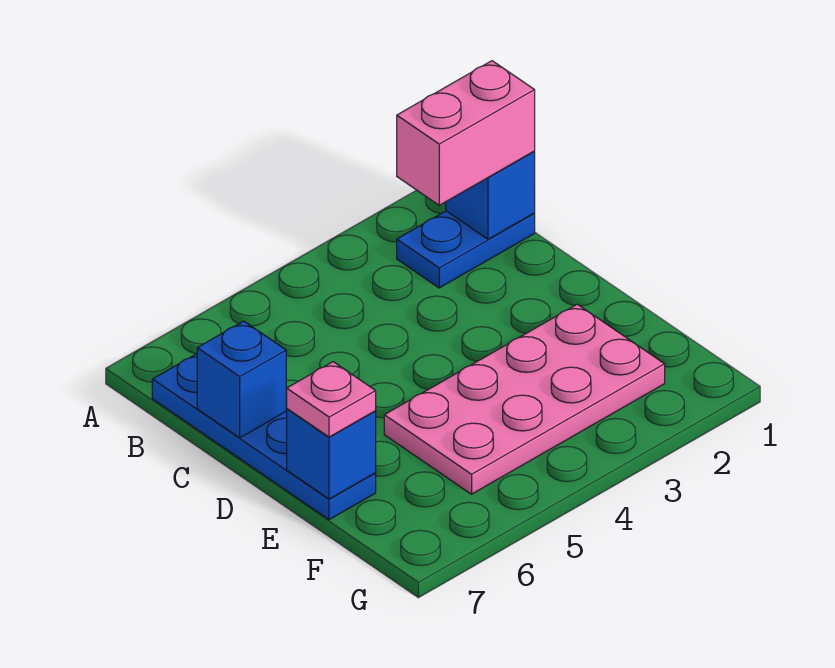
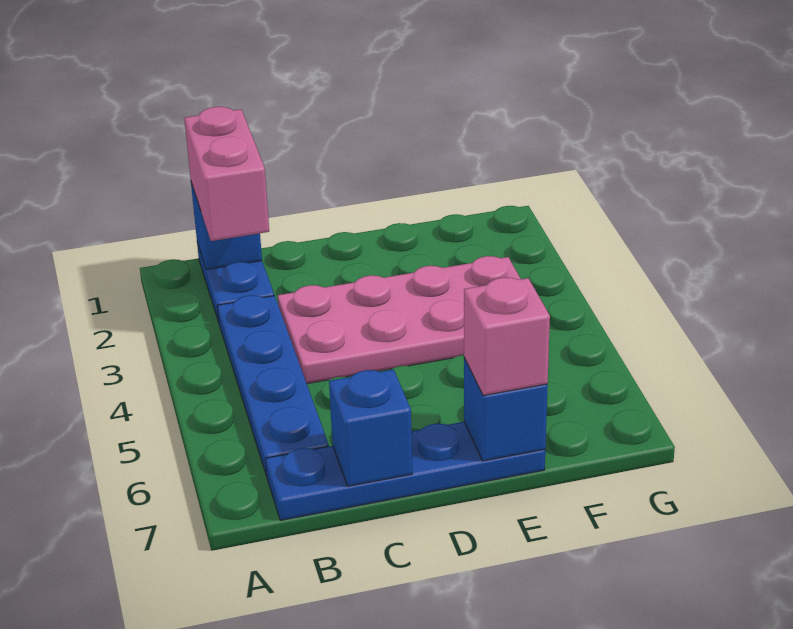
none -> blue 1x4 plate [217,295,329,476]
pink 2x4 plate [384,304,665,494] -> pink 2x4 plate turned to [278,256,521,384]
pink 1x1 plate [286,362,376,437] -> pink 1x1 brick [464,277,550,396]

